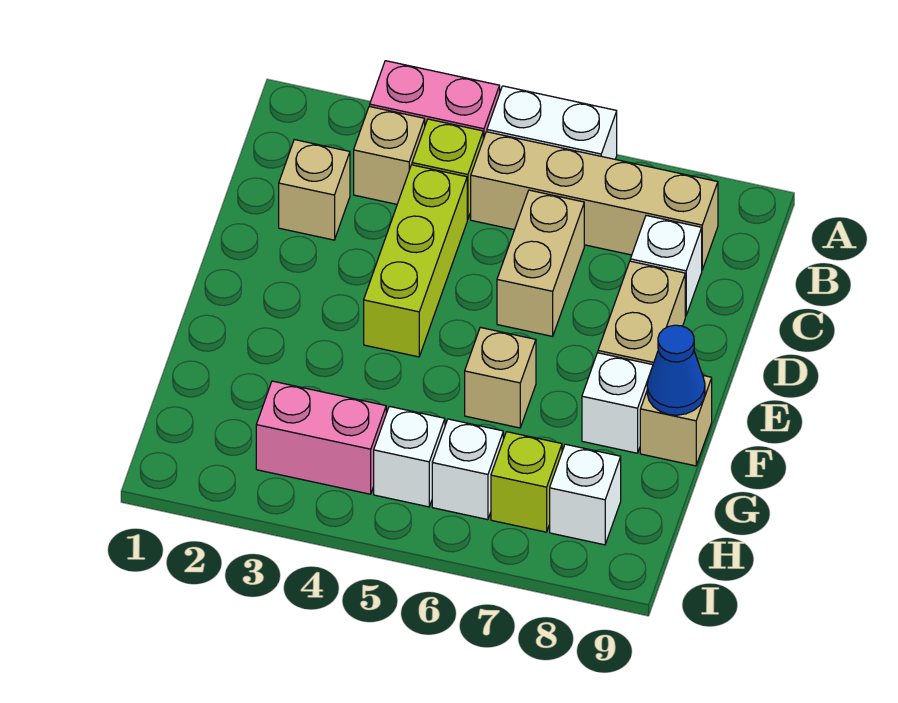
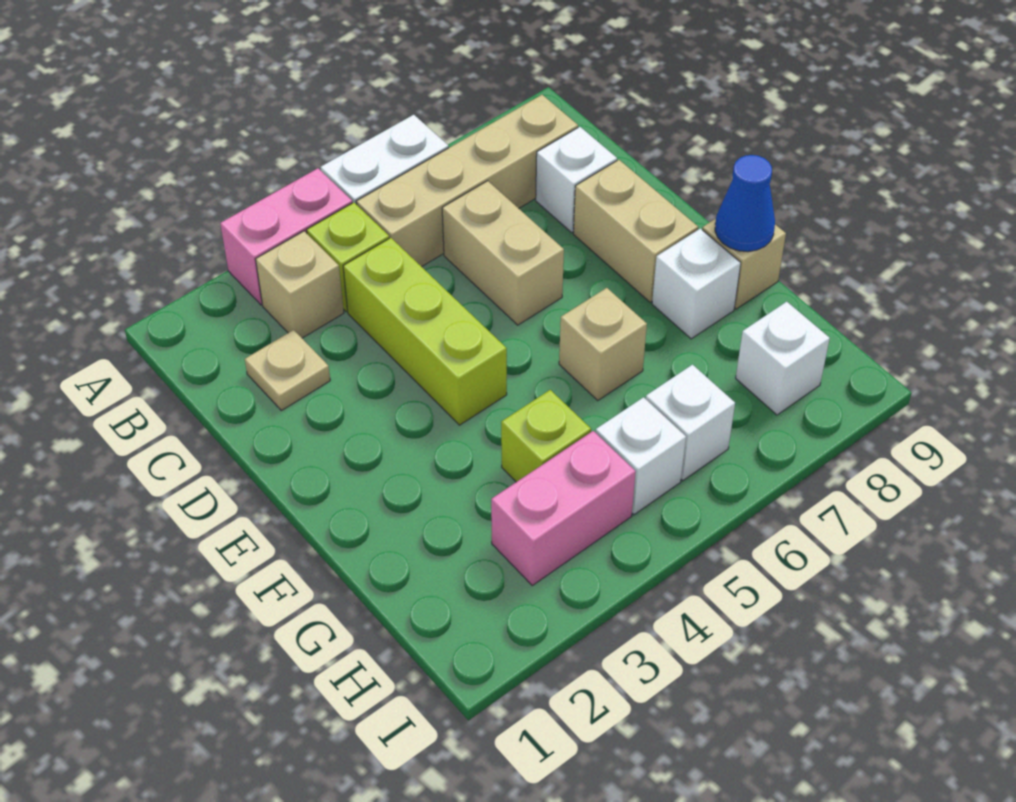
tan 1x1 brick [279,140,350,240] -> tan 1x1 plate [245,330,330,411]
lime 1x1 brick [491,432,562,532] -> lime 1x1 brick moved to [501,390,591,482]

